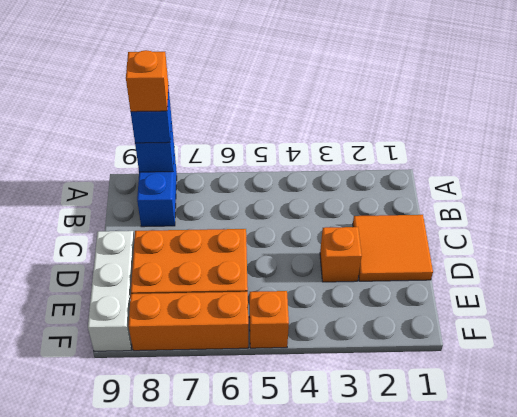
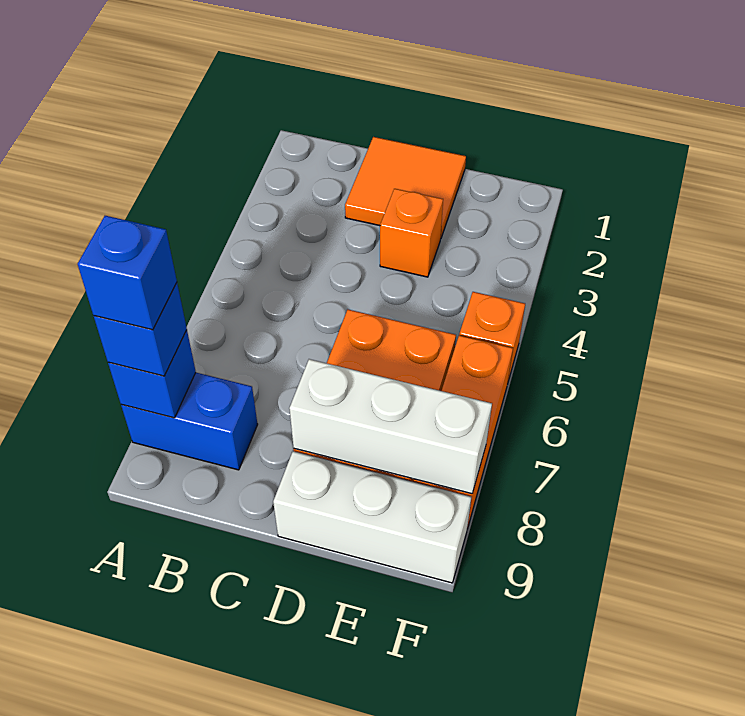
orange 1x1 brick [126,50,169,112] -> blue 1x1 brick [78,216,177,330]
none -> white 1x3 brick [289,359,492,494]

